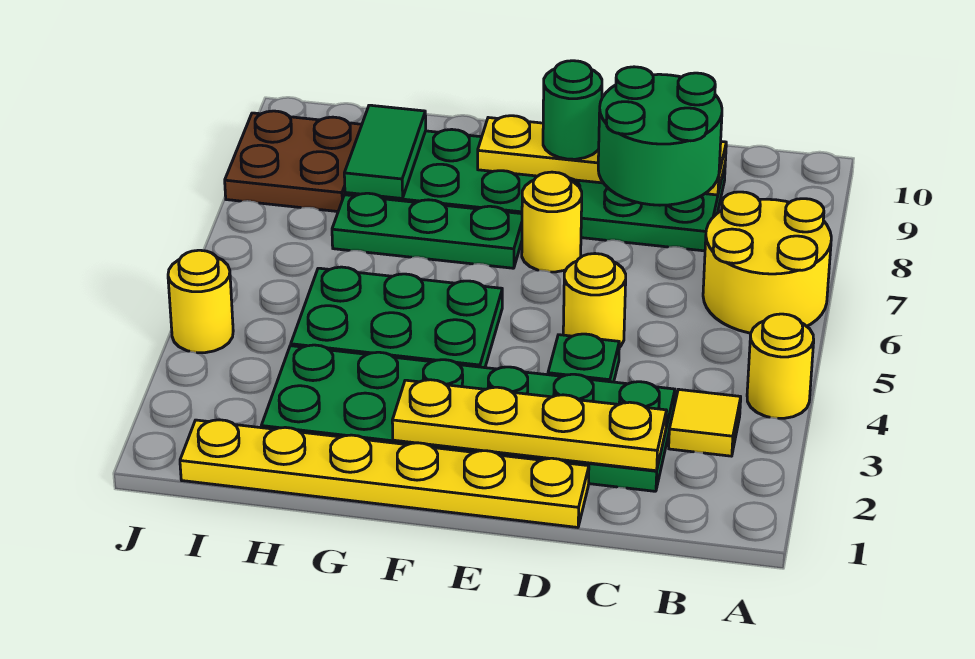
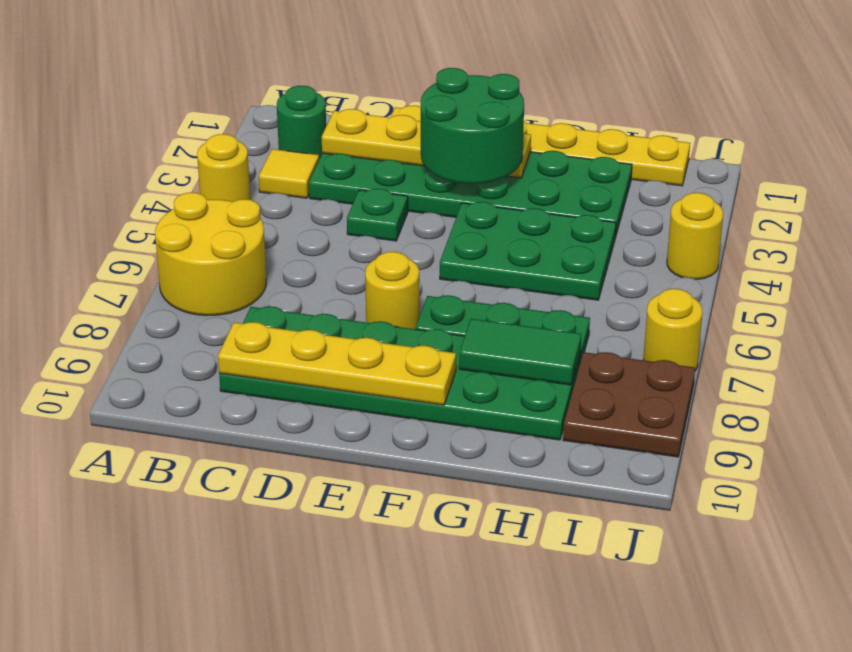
green 2x2 round brick [598,67,722,205] -> green 2x2 round brick moved to [421,68,524,184]
yellow 1x1 round brick [563,254,626,347] -> yellow 1x1 round brick moved to [644,289,702,371]
green 1x1 round brick [543,61,602,159] -> green 1x1 round brick moved to [277,86,326,159]
green 1x2 tile [344,105,426,198] -> green 1x2 tile turned to [459,319,581,385]

